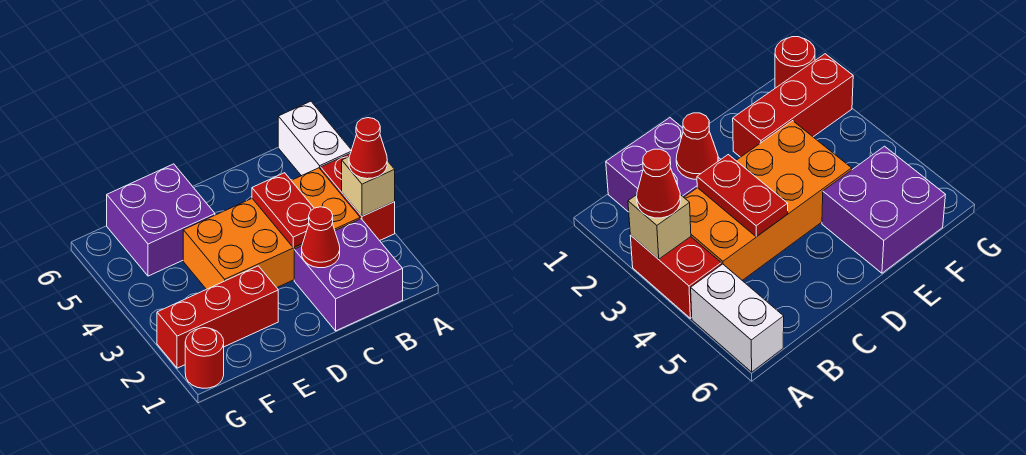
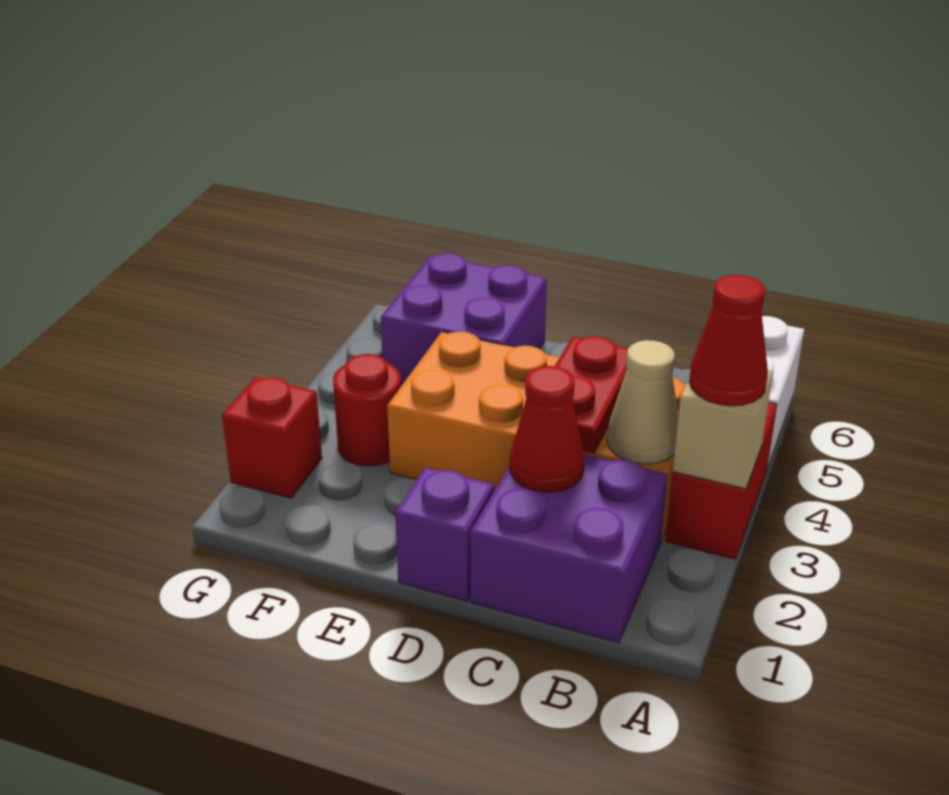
none -> tan 1x1 cone [607,340,679,464]
none -> purple 1x1 brick [395,467,494,601]
red 1x3 brick [157,266,278,368] -> red 1x1 brick [222,377,322,498]
red 1x1 round brick [185,328,224,388] -> red 1x1 round brick moved to [333,354,401,466]

